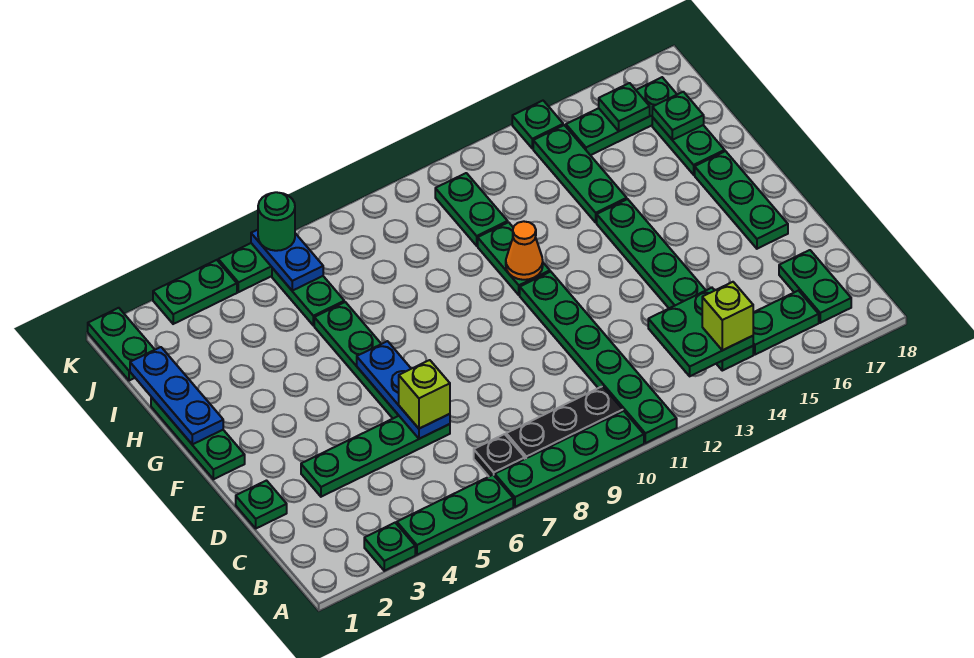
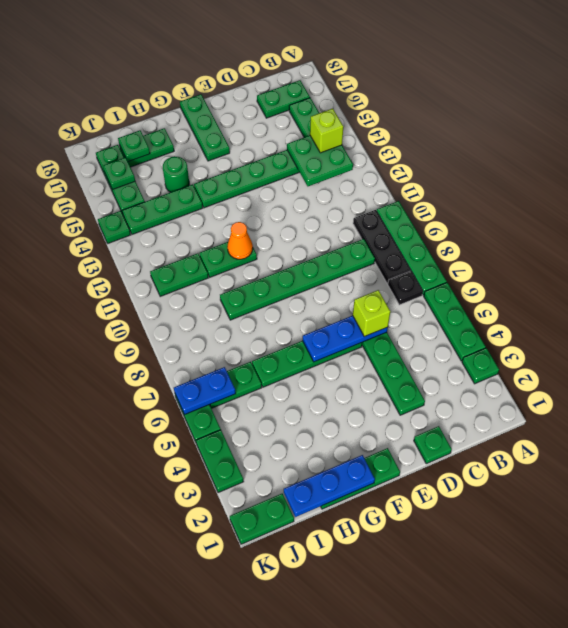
green 1x6 plate [520,272,677,443] -> green 1x6 plate moved to [220,239,375,320]
green 1x3 plate [695,151,788,249] -> green 1x3 plate turned to [180,94,230,161]
green 1x1 round brick [258,192,295,251] -> green 1x1 round brick moved to [163,156,189,192]

